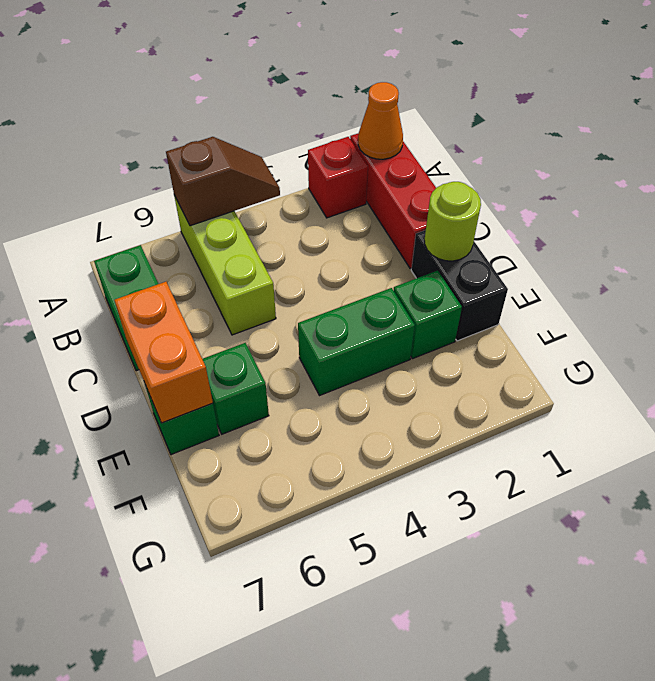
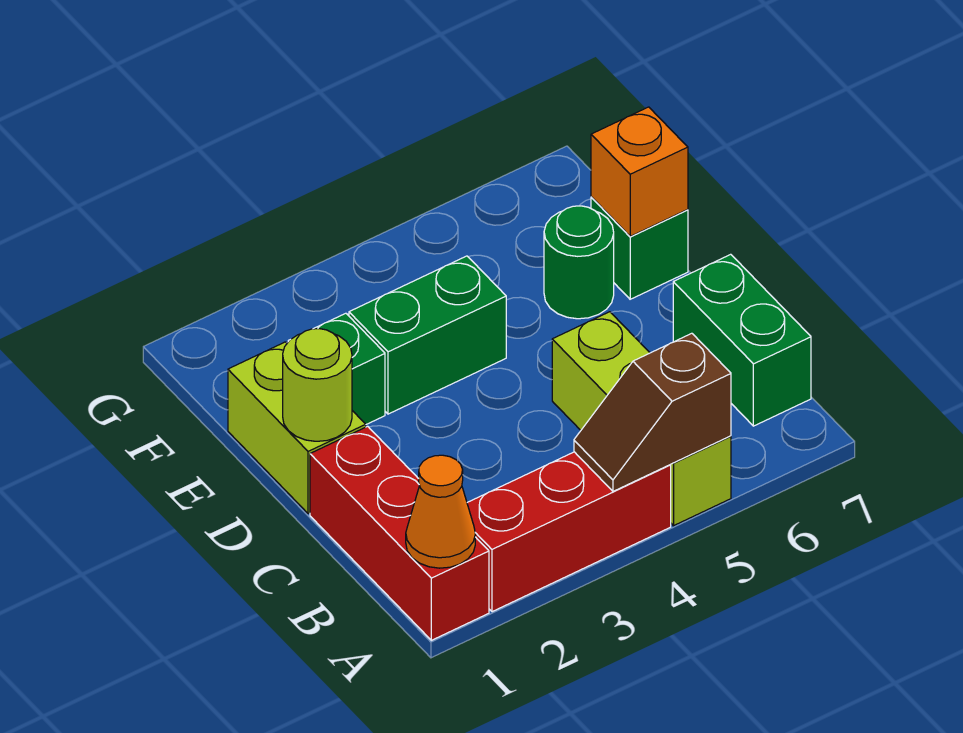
red 1x1 brick [308,137,368,218] -> red 1x3 brick [467,452,671,612]
black 1x2 brick [411,230,508,341] -> lime 1x2 brick [228,342,366,514]
orange 1x2 brick [114,282,213,423] -> orange 1x1 brick [591,107,688,236]
green 1x1 brick [203,343,269,434] -> green 1x1 round brick [544,206,614,319]

